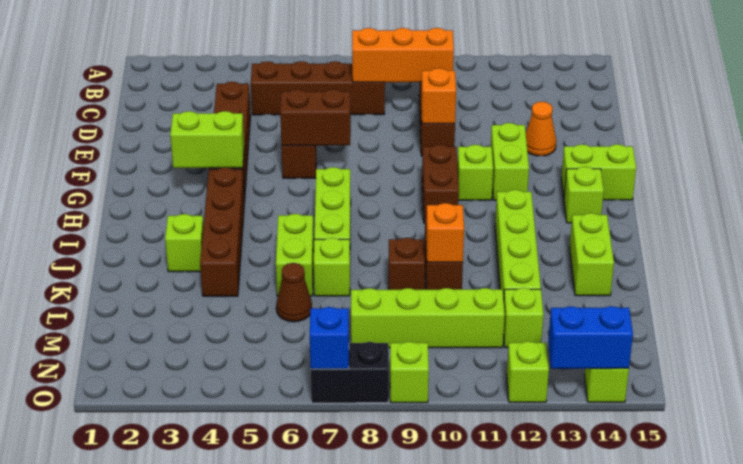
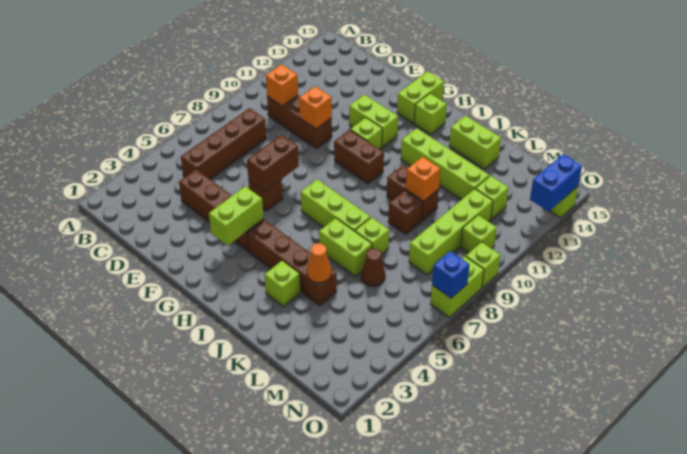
orange 1x3 brick [352,28,454,82] -> orange 1x1 brick [266,64,298,106]
orange 1x1 cone [526,102,556,156] -> orange 1x1 cone moved to [307,243,331,282]
black 1x2 brick [311,342,389,403] -> lime 1x2 brick [431,256,484,317]
lime 1x1 brick [507,341,549,402] -> lime 1x1 brick moved to [461,215,497,253]

